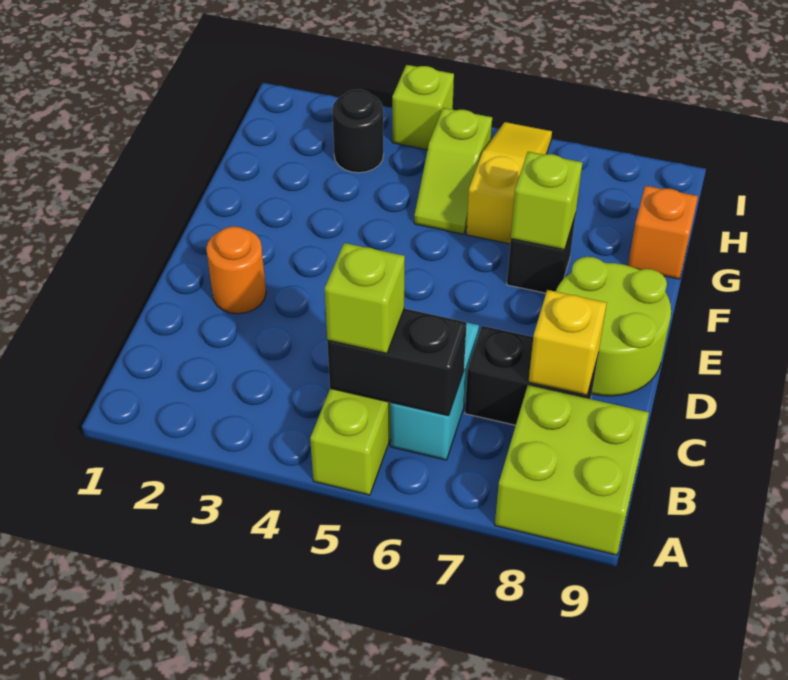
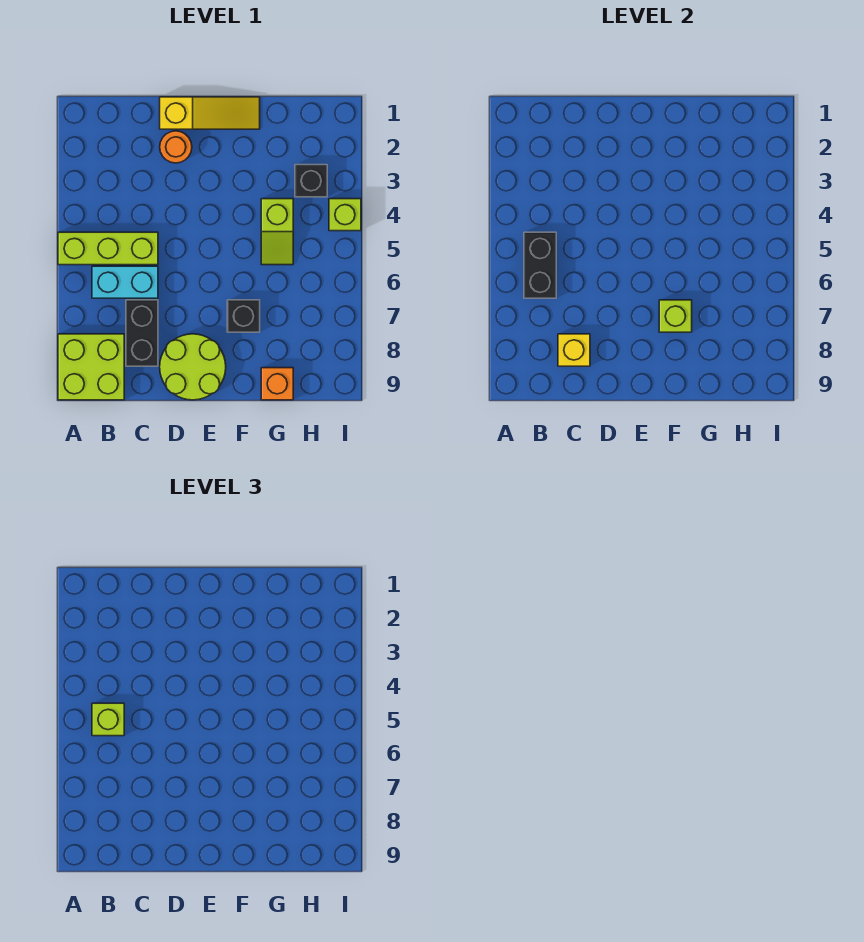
lime 1x2 slope [414,108,492,234] -> lime 1x2 slope turned to [261,199,293,265]
yellow 1x3 slope [466,122,552,244] -> yellow 1x3 slope moved to [160,97,260,129]
black 1x1 round brick [332,90,384,173] -> black 1x1 brick [295,165,327,197]

